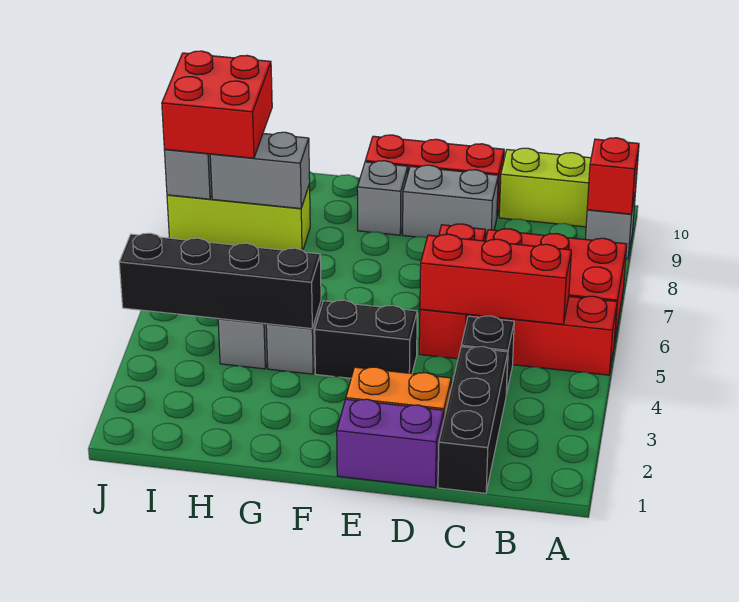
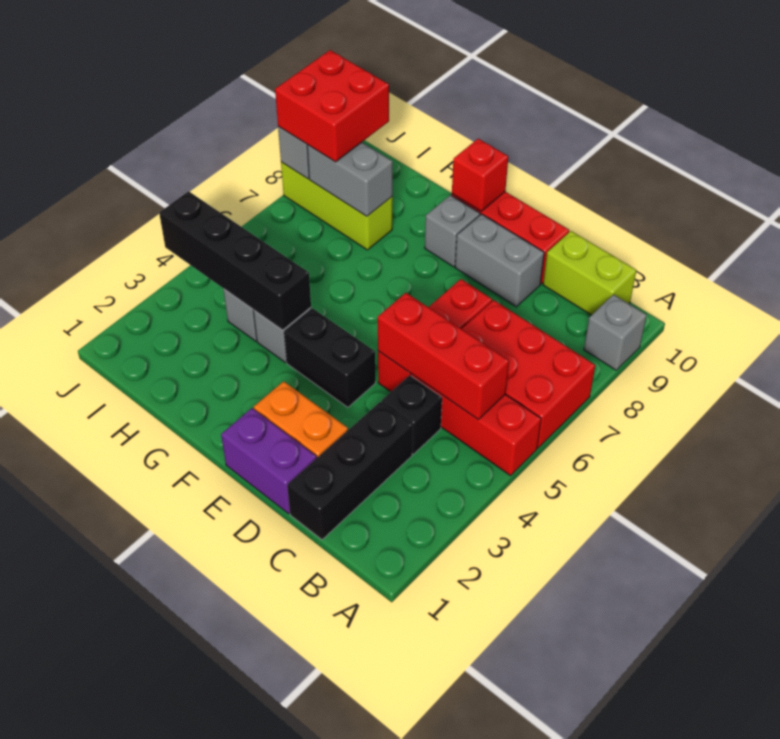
red 1x1 brick [587,138,639,214] -> red 1x1 brick moved to [452,139,508,211]

